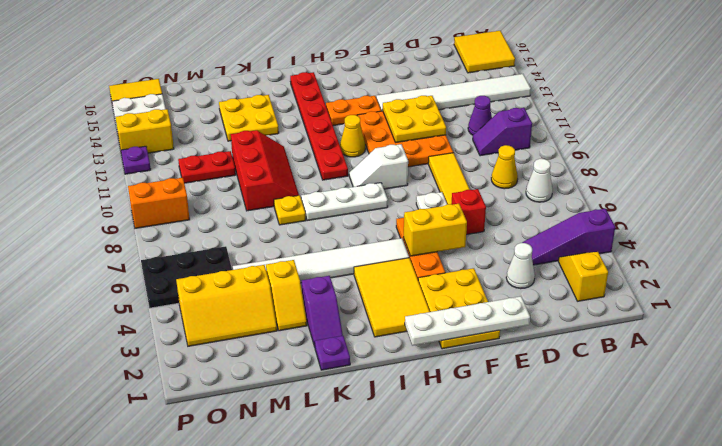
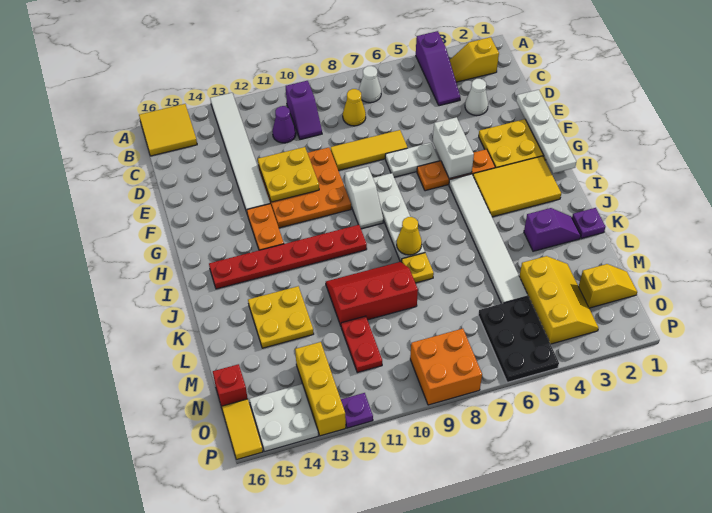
red 1x1 brick [451,189,486,235] -> red 1x1 brick moved to [213,364,248,407]
yellow 1x2 brick [404,204,467,256] -> white 1x2 brick [433,117,474,179]
white 1x3 plate [301,183,388,221] -> white 1x4 plate [373,173,425,262]
yellow 1x1 cone [340,115,365,157] -> yellow 1x1 cone moved to [397,217,422,255]
yellow 1x2 slope [266,260,307,331] -> yellow 1x2 slope moved to [579,264,637,308]
orange 1x2 brick [128,178,190,228] -> orange 2x2 brick [410,329,482,405]
yellow 1x2 brick [115,109,174,153] -> yellow 1x3 brick [295,342,346,436]

